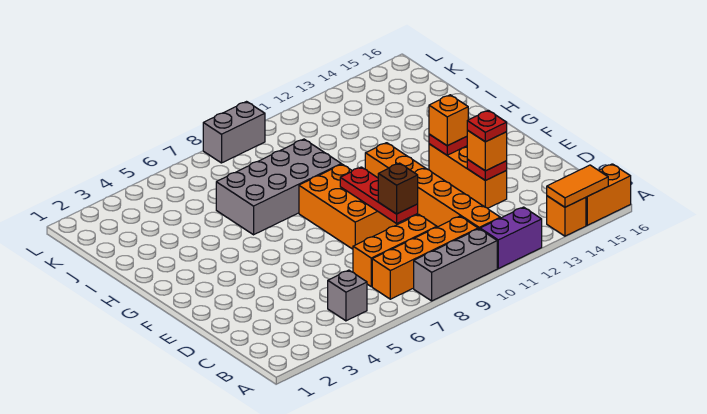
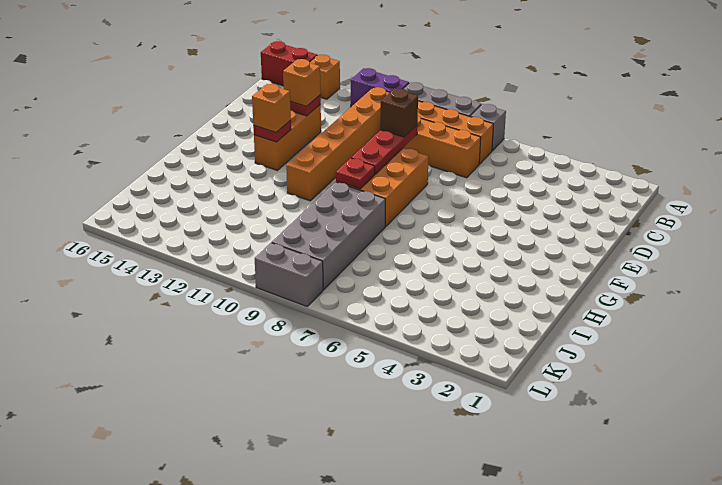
orange 1x2 tile [547,165,608,207] -> none
orange 1x2 brick [586,164,631,225] -> red 1x2 brick [261,41,317,86]
grey 1x1 brick [328,270,367,321] -> grey 1x1 brick moved to [470,104,506,151]
red 1x1 plate [467,110,507,142] -> red 1x1 plate moved to [336,158,375,189]
grey 2x4 brick [216,139,341,235] -> grey 2x4 brick turned to [272,182,385,290]

